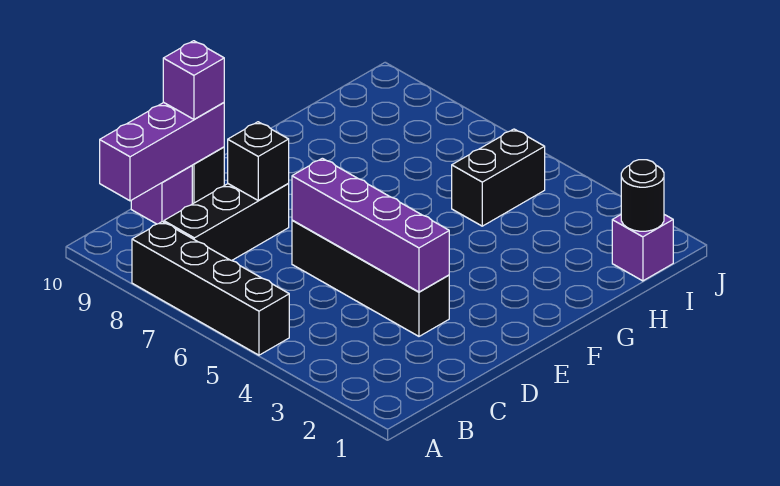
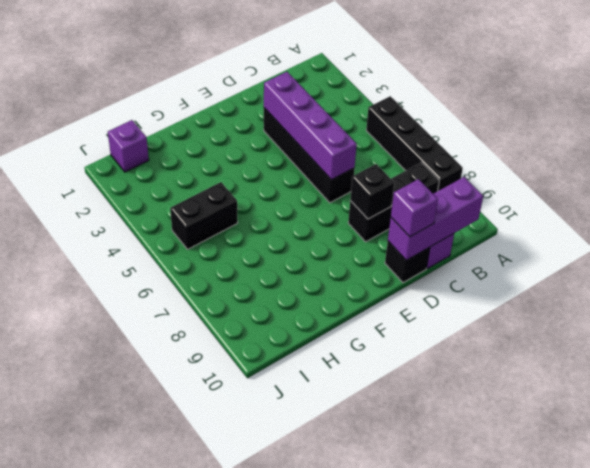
black 1x1 round brick [621,160,664,231] -> none

